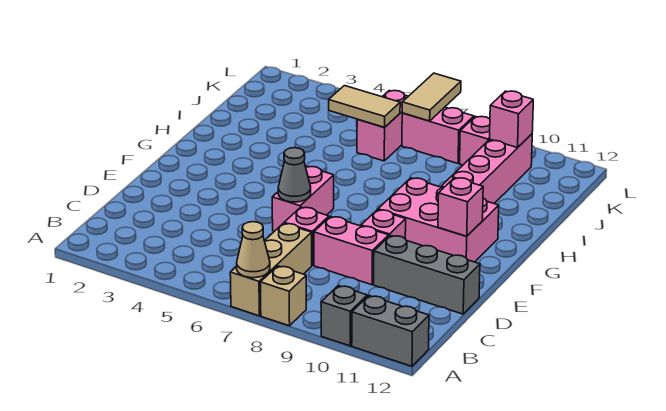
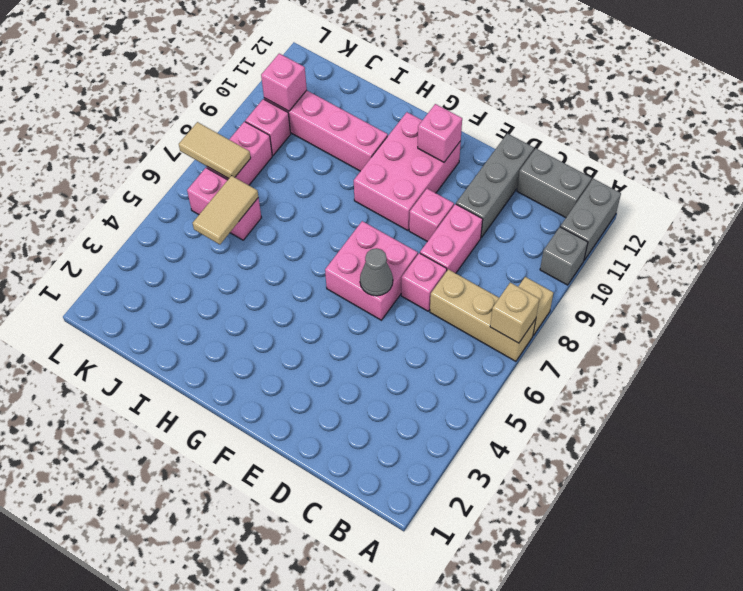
tan 1x1 cone [237,222,270,278] -> tan 1x1 brick [490,283,539,343]
none -> grey 1x2 brick [517,148,592,218]
pink 1x2 brick [272,166,334,231] -> pink 2x2 brick [325,221,418,320]

